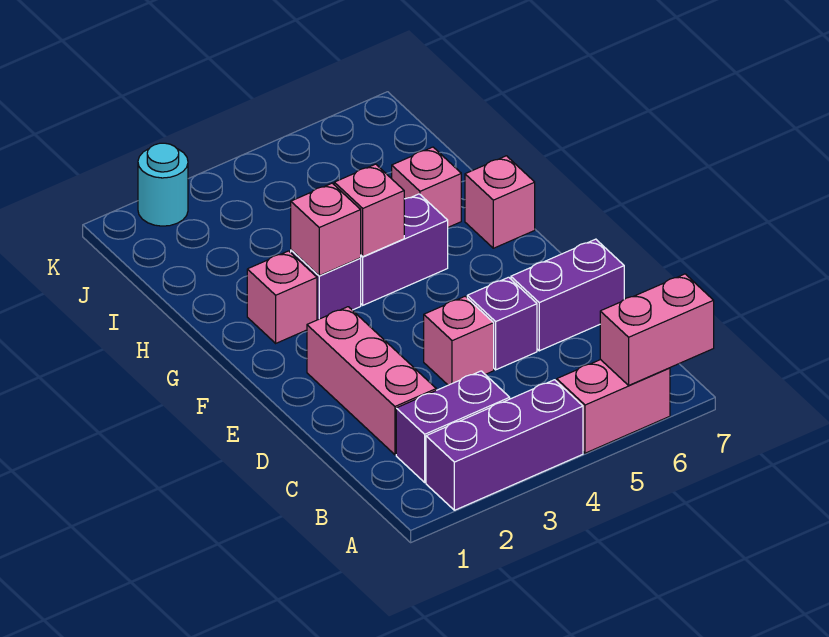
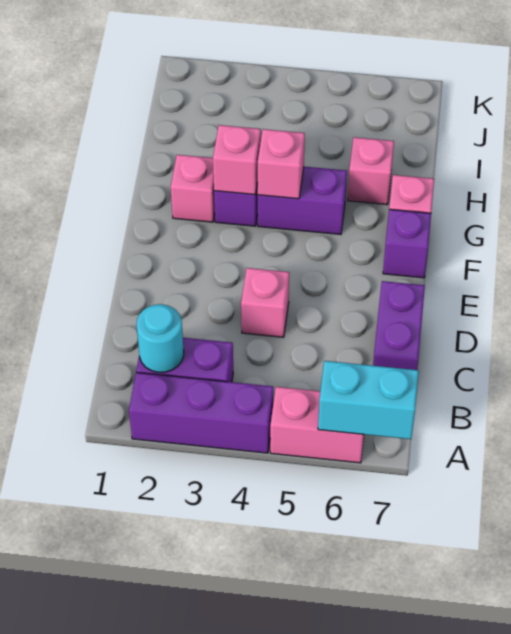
pink 1x2 brick [600,274,714,385] -> cyan 1x2 brick [318,361,419,439]
pink 1x3 brick [307,307,436,455] -> none
purple 1x1 brick [467,277,537,370] -> purple 1x1 brick moved to [383,209,431,278]
purple 1x2 brick [511,239,624,351] -> purple 1x2 brick turned to [373,281,425,370]
cyan 1x1 round brick [138,143,188,226] -> cyan 1x1 round brick moved to [137,304,184,372]

